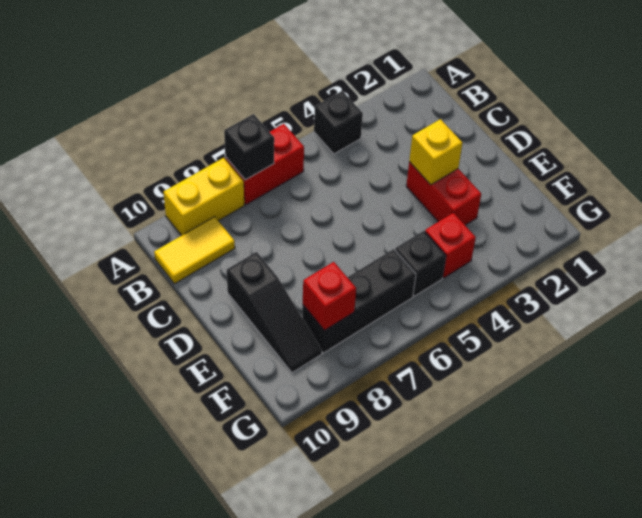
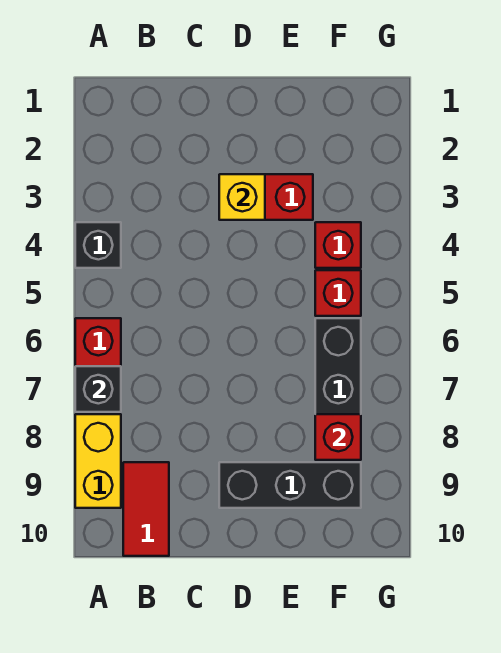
yellow 1x2 tile [154,217,235,284] -> red 1x2 tile [123,462,169,556]
black 1x3 slope [227,252,322,373] -> black 1x3 brick [219,462,361,508]
black 1x1 brick [395,231,446,296] -> red 1x1 brick [315,270,361,316]

